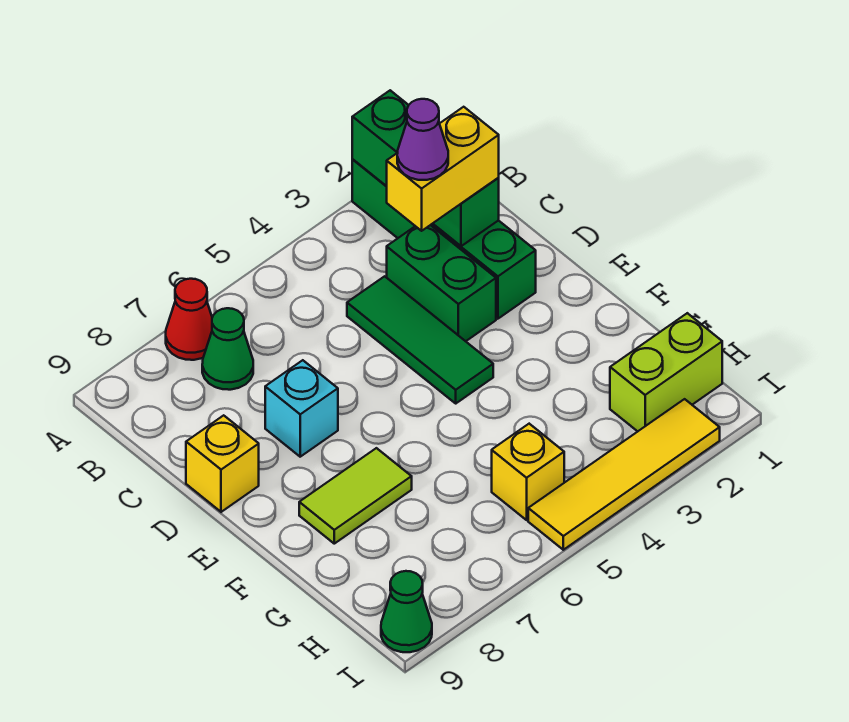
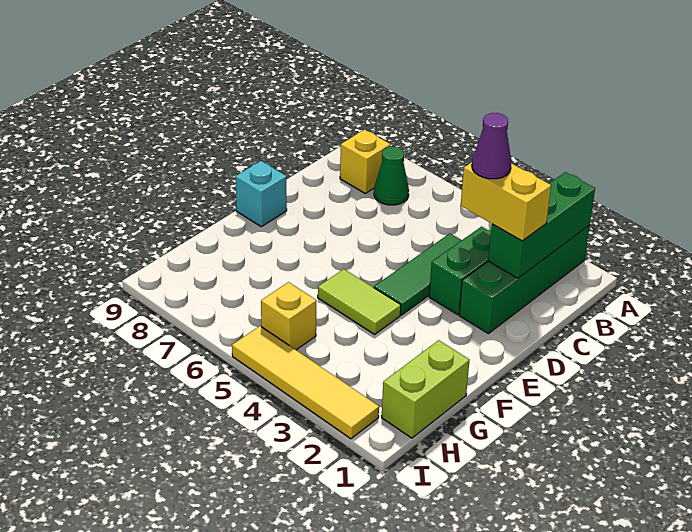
red 1x1 cone [166,279,212,360] -> none
cyan 1x1 brick [265,360,338,457] -> cyan 1x1 brick moved to [235,161,287,227]
yellow 1x1 brick [186,415,259,512] -> yellow 1x1 brick moved to [340,130,390,193]
lime 1x2 tile [299,448,412,544] -> lime 1x2 tile moved to [318,269,401,334]
lime 1x2 brick [610,313,722,431] -> lime 1x2 brick turned to [382,340,469,438]
green 1x1 cone [381,571,432,652] -> none

